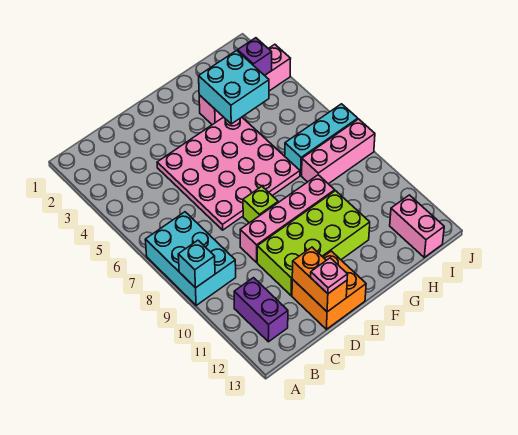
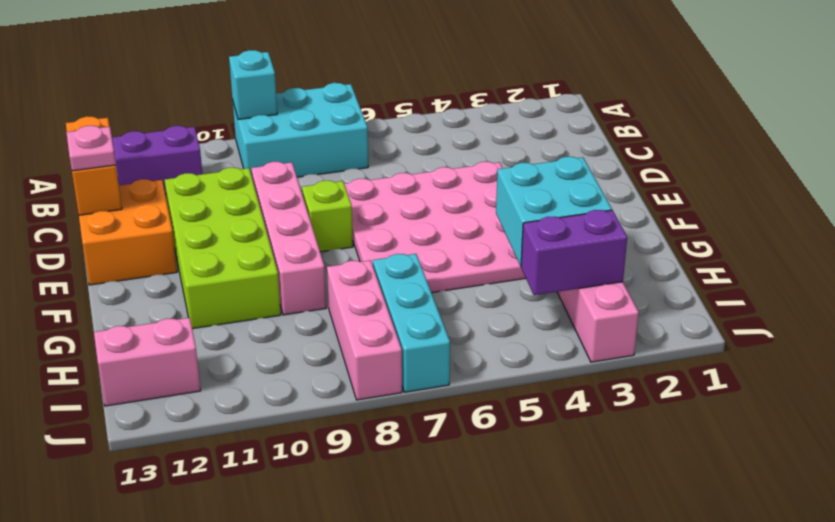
orange 1x2 brick [292,247,347,312] -> orange 1x2 brick turned to [66,116,122,215]
purple 1x1 brick [238,38,272,75] -> purple 1x2 brick [521,210,627,295]

